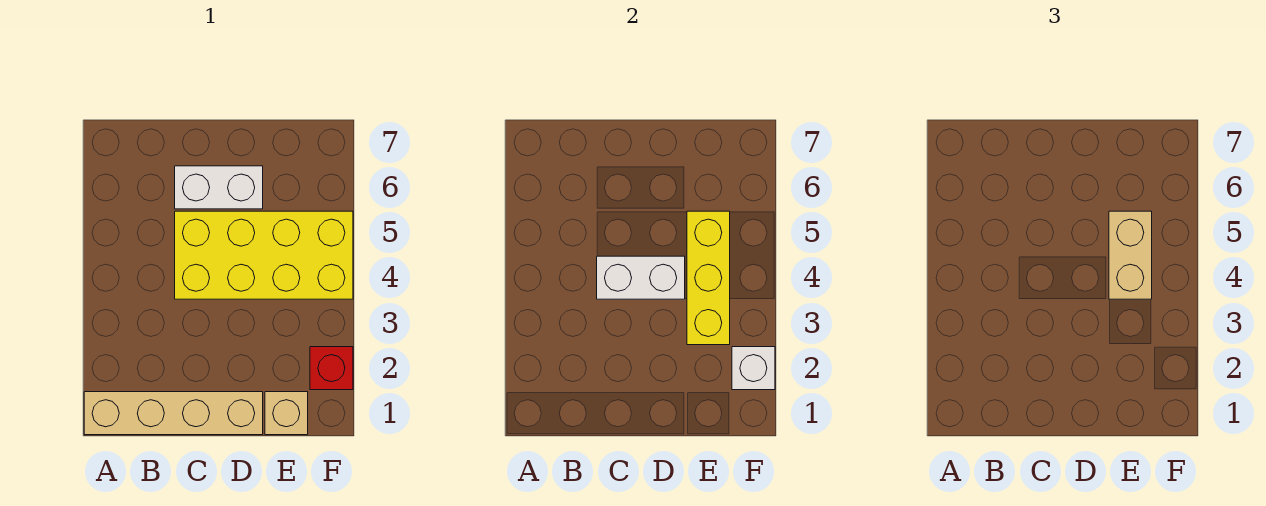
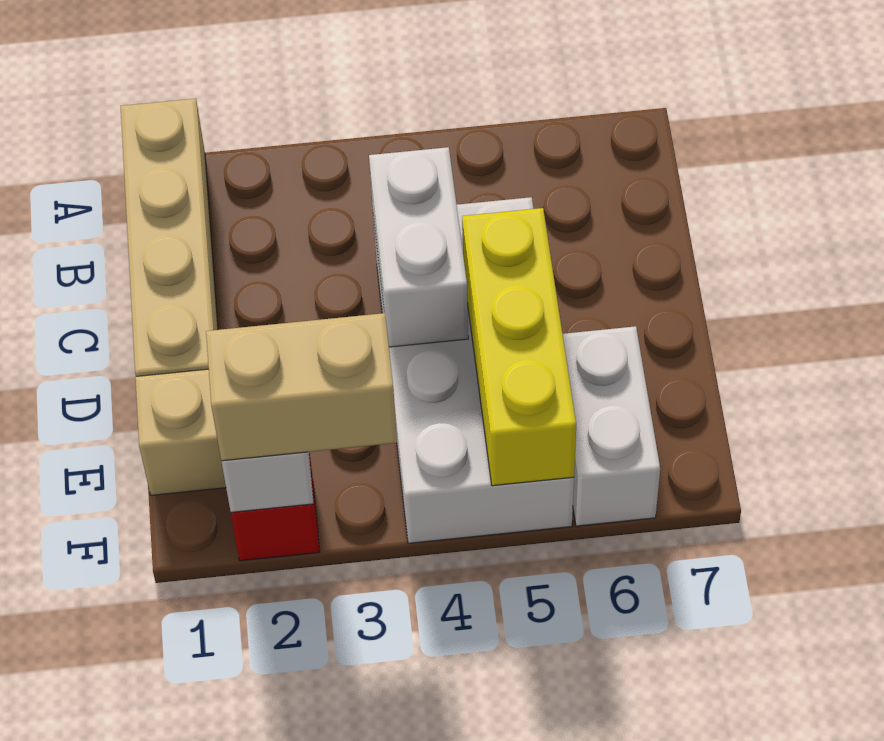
yellow 2x4 brick [175,211,353,299] -> white 2x4 brick [373,197,574,543]
white 1x2 brick [175,166,263,209] -> white 1x2 brick moved to [563,326,660,526]
yellow 1x3 brick [687,211,730,345] -> yellow 1x3 brick turned to [462,208,576,486]
tan 1x2 brick [1109,211,1152,299] -> tan 1x2 brick moved to [206,313,397,461]

